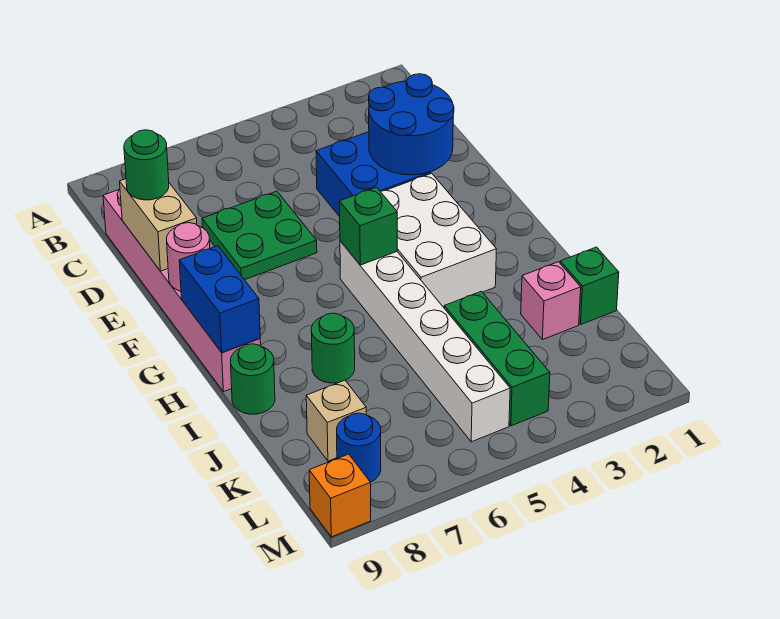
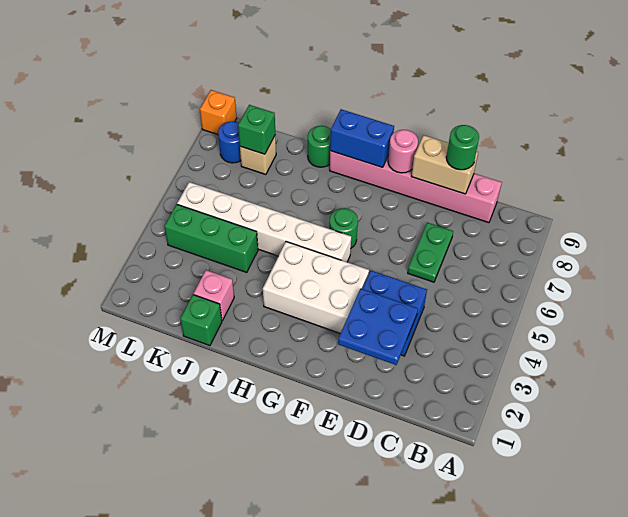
blue 2x2 round brick [369,74,454,175] -> blue 2x2 plate [338,289,418,365]
green 2x2 plate [202,191,317,280] -> green 1x2 plate [408,223,453,282]
green 1x1 brick [339,187,397,265] -> green 1x1 brick moved to [238,105,275,154]
green 1x1 round brick [311,313,355,383] -> green 1x1 round brick moved to [329,208,358,248]

